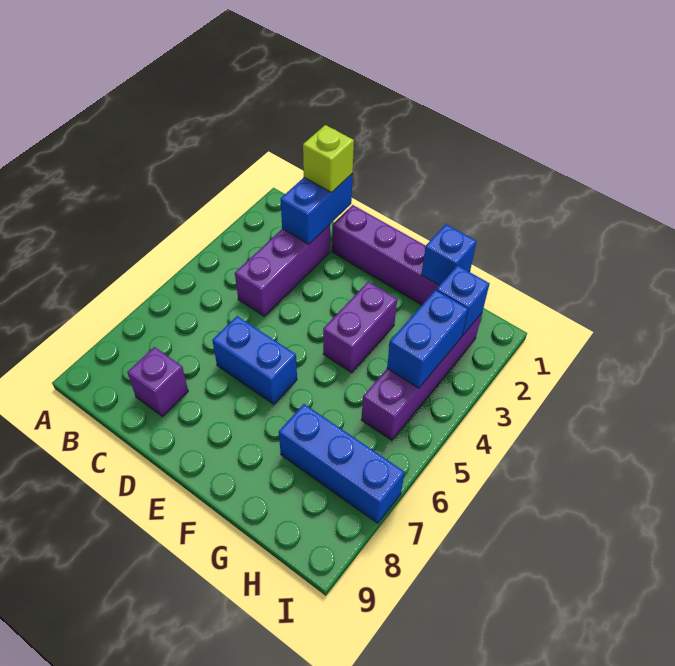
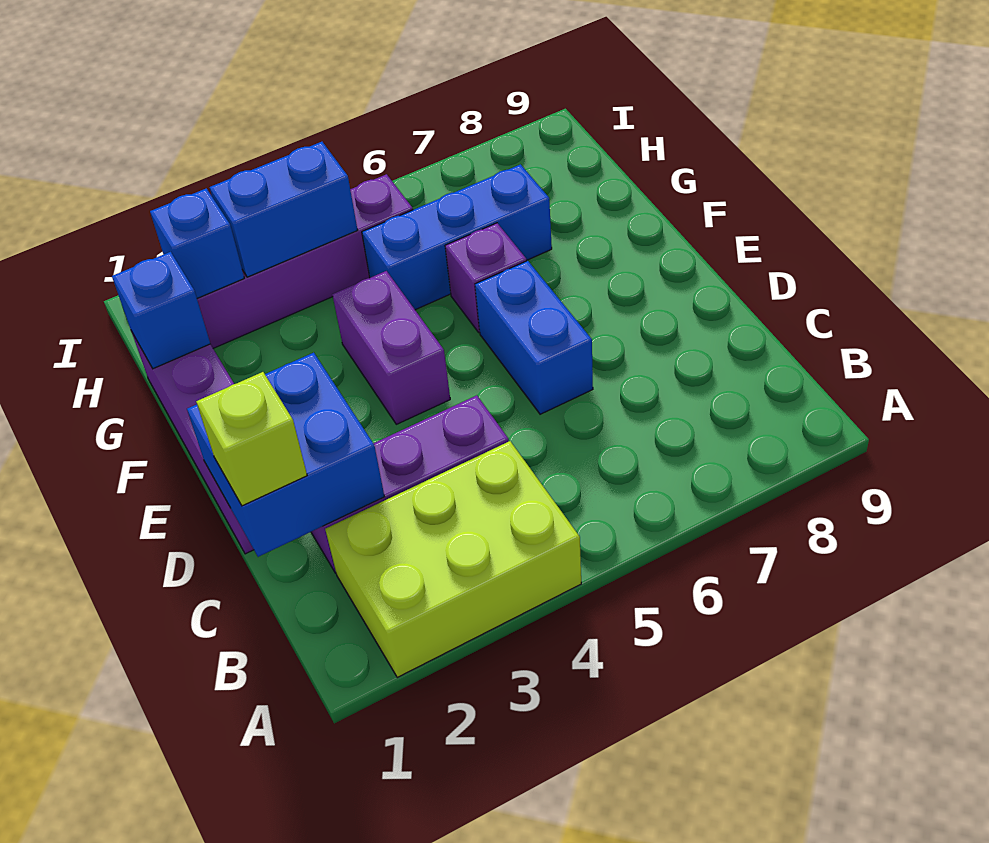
none -> lime 2x3 brick [325,441,581,677]
blue 1x2 brick [281,174,353,244] -> blue 2x2 brick [187,353,384,557]
purple 1x1 brick [127,347,188,416] -> purple 1x1 brick moved to [445,223,526,332]
purple 1x2 brick [323,282,397,372] -> purple 1x2 brick turned to [332,271,450,424]
blue 1x3 brick [279,404,405,523] -> blue 1x3 brick turned to [362,164,552,310]

